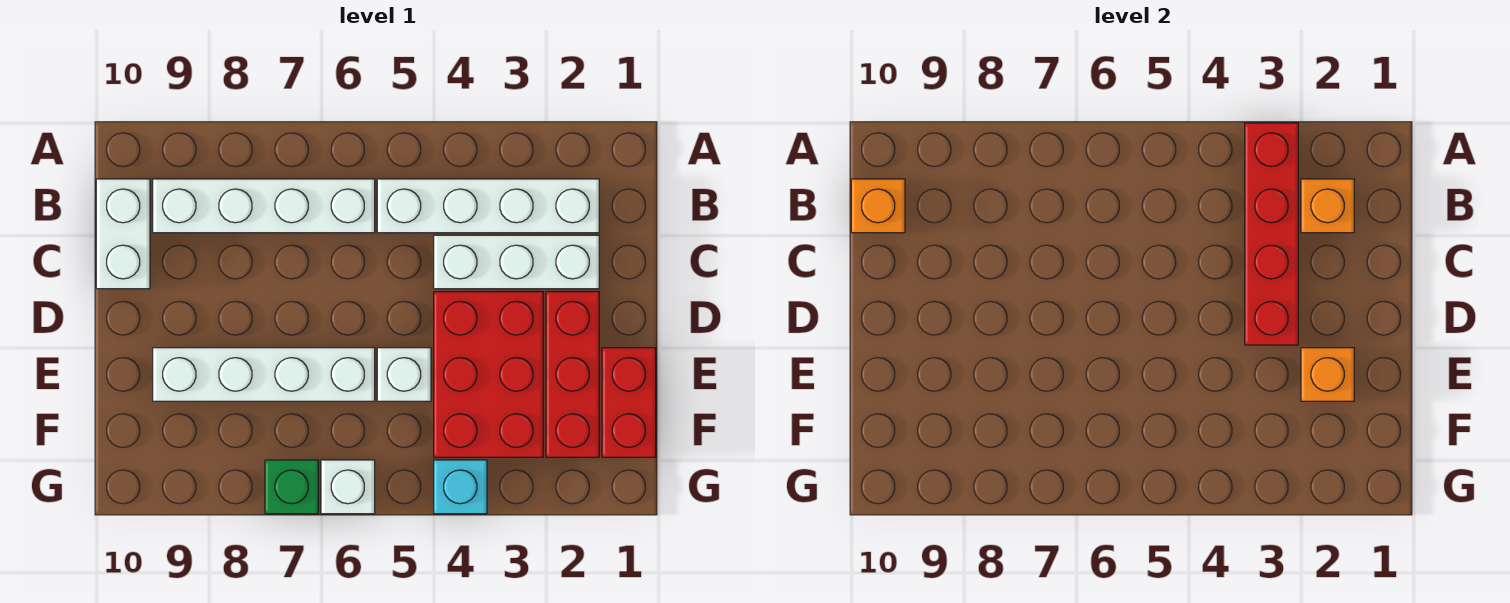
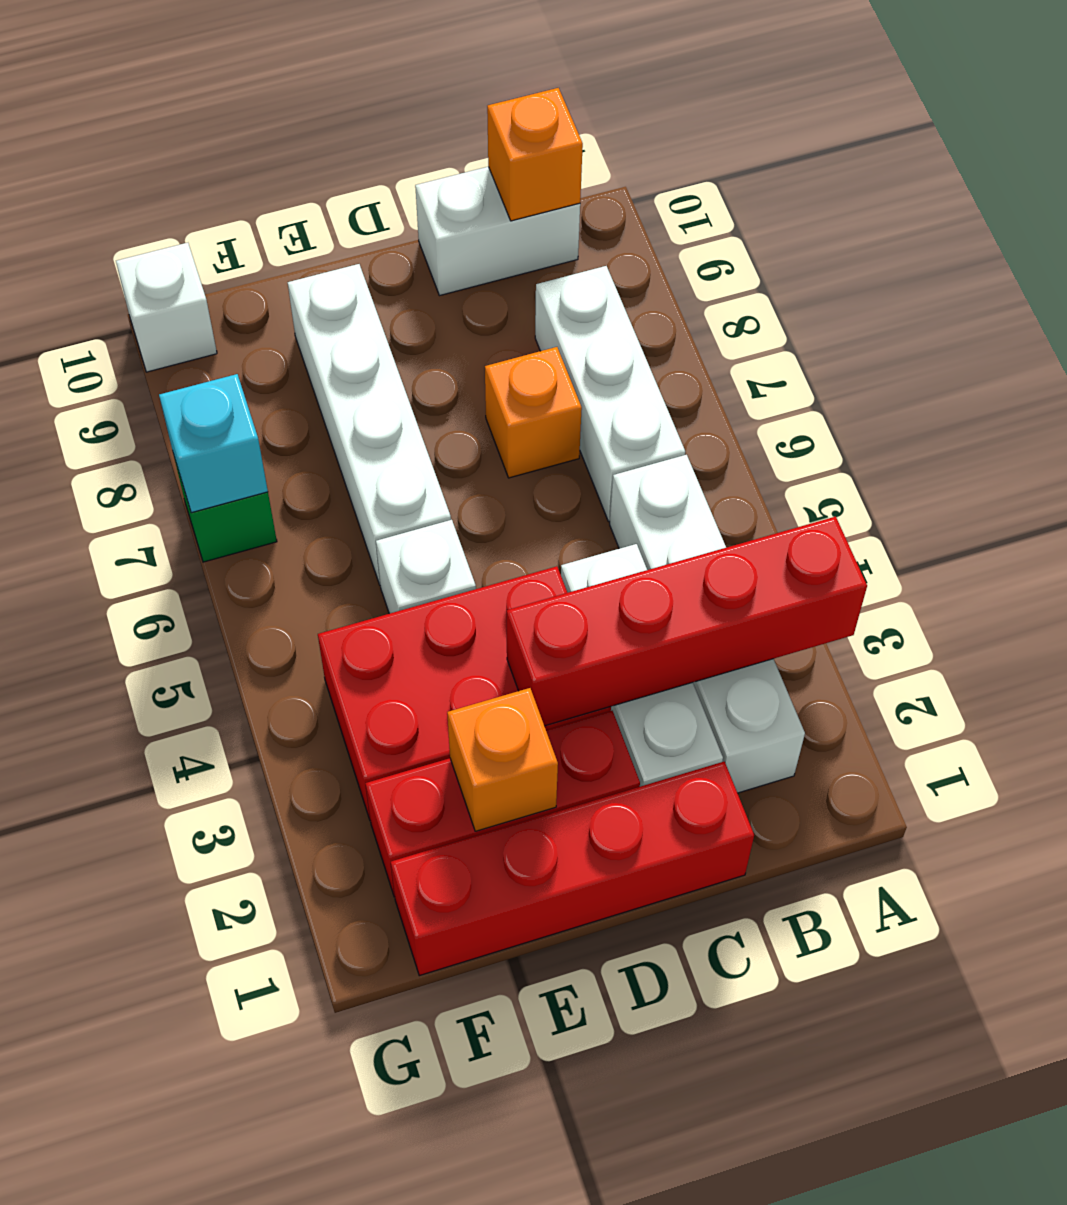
orange 1x1 brick [1301,179,1354,233] -> orange 1x1 brick moved to [485,347,582,478]
white 1x4 brick [153,179,375,233] -> white 1x3 brick [535,266,685,521]
red 1x2 brick [602,348,656,457] -> red 1x4 brick [391,762,754,976]
cyan 1x1 brick [434,460,487,514] -> cyan 1x1 brick moved to [159,374,268,513]
white 1x1 brick [321,460,375,514] -> white 1x1 brick moved to [116,243,217,372]

